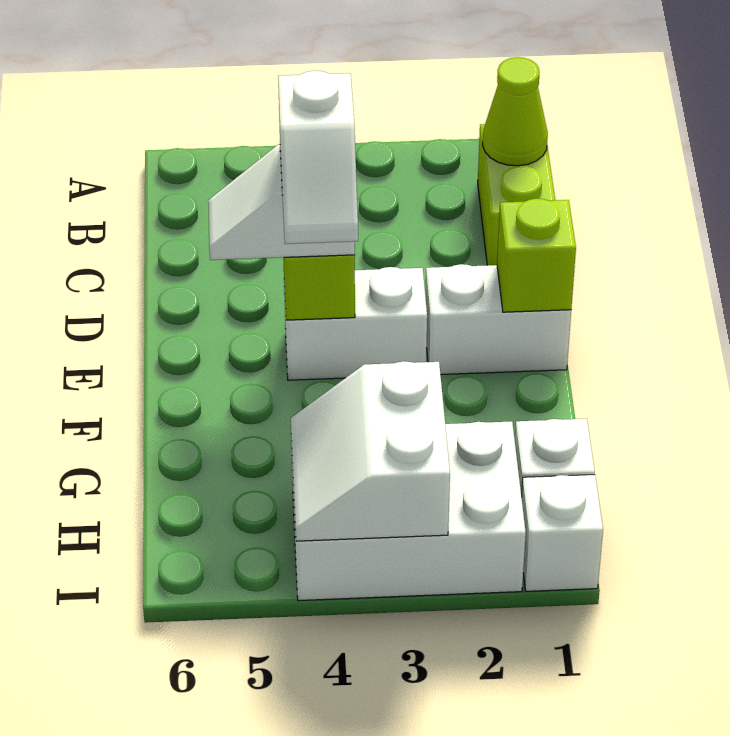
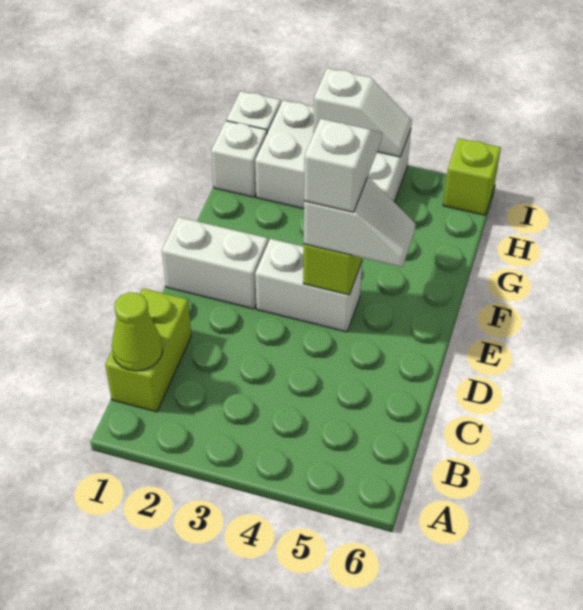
lime 1x1 brick [497,198,576,312] -> lime 1x1 brick moved to [443,138,501,215]
white 2x2 slope [291,361,450,541] -> white 1x2 slope [313,68,412,157]

